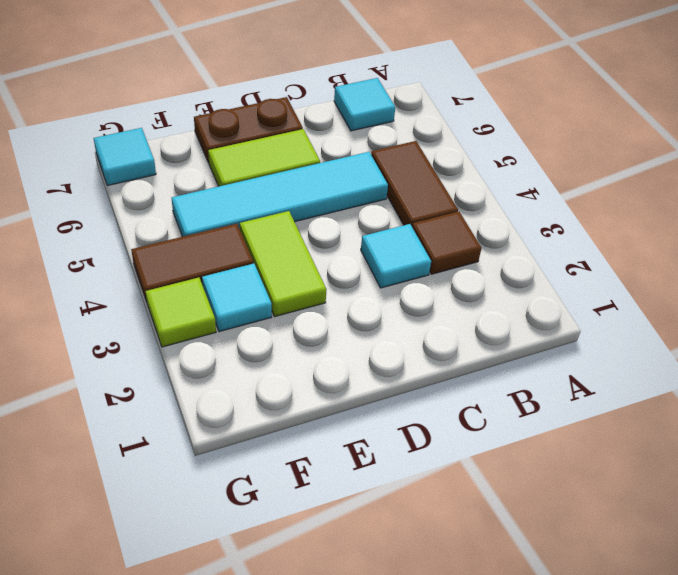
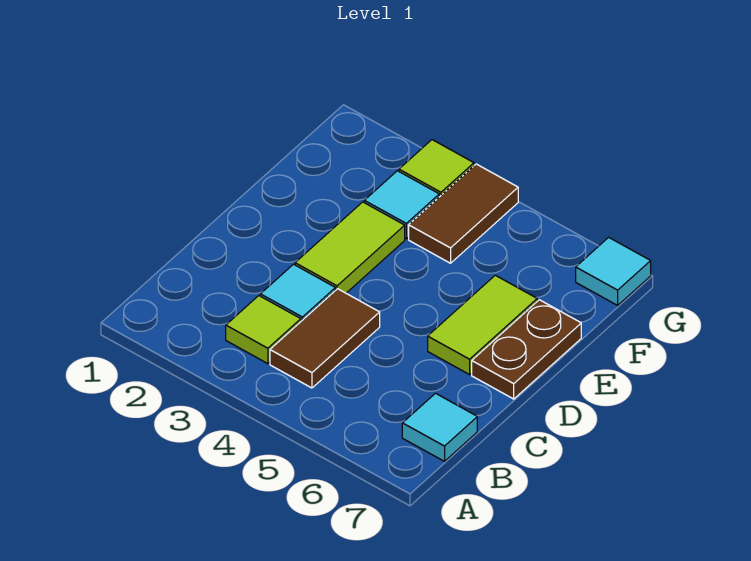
brown 1x1 tile [412,211,482,274] -> lime 1x1 tile [226,296,301,364]
brown 1x2 tile [371,141,458,226] -> brown 1x2 tile turned to [270,289,380,388]
cyan 1x4 tile [172,152,388,237] -> none
lime 1x2 tile [240,211,327,317] -> lime 1x2 tile turned to [295,202,405,293]

